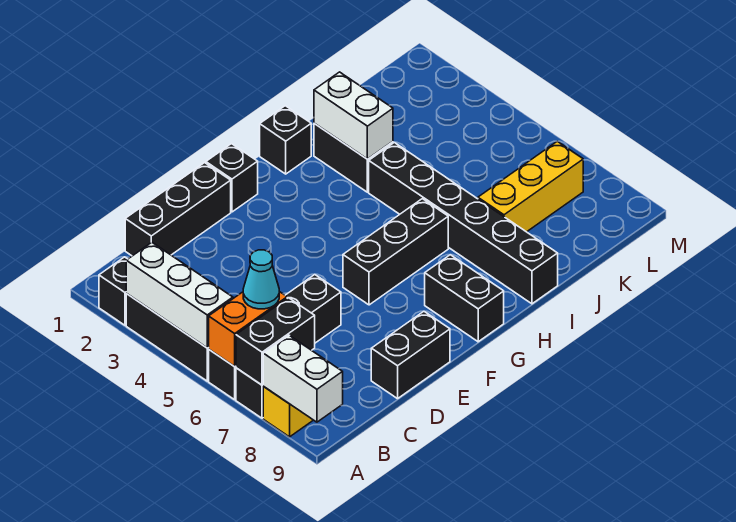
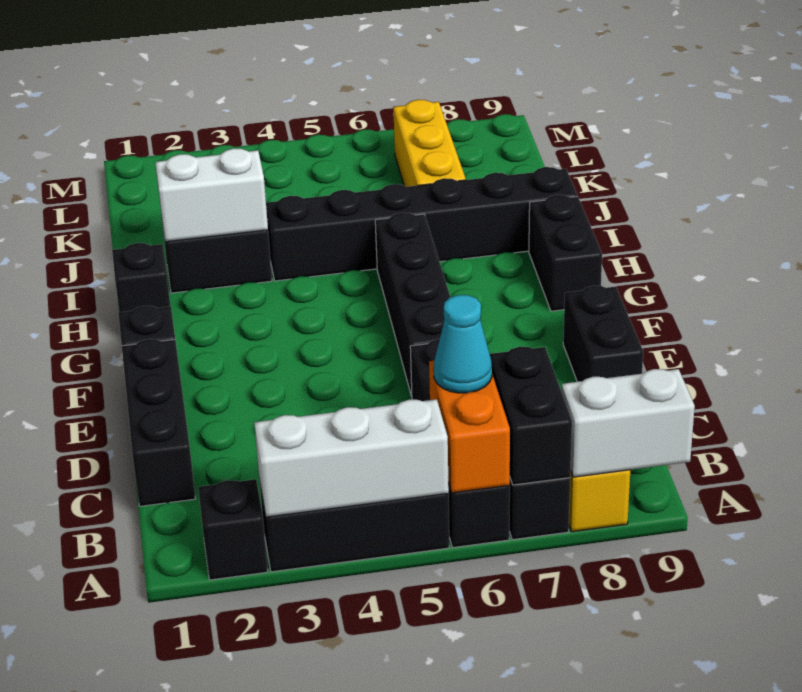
black 1x3 brick [343,199,448,305] -> black 1x4 brick [375,213,450,396]
black 1x2 brick [425,255,504,342] -> black 1x2 brick turned to [529,195,602,311]

